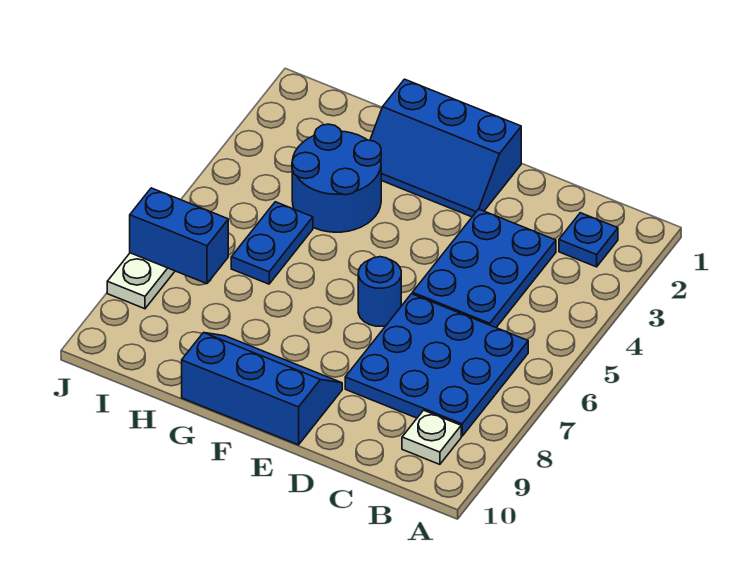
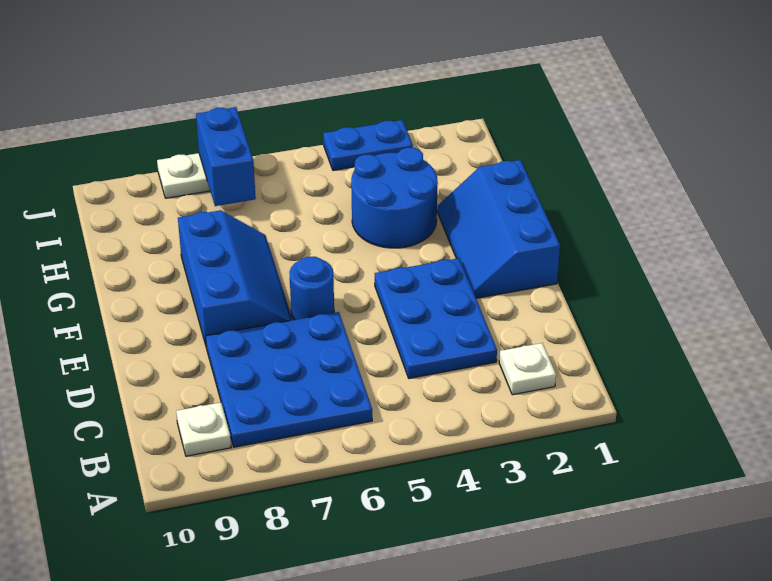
blue 1x1 plate [559,213,618,267] -> white 1x1 plate [499,343,556,395]
blue 2x3 plate [412,209,556,327] -> blue 2x3 plate turned to [375,258,497,378]
blue 2x3 slope [182,333,342,445] -> blue 2x3 slope moved to [178,210,292,345]
blue 1x2 plate [231,202,313,284] -> blue 1x2 plate moved to [323,120,413,170]

